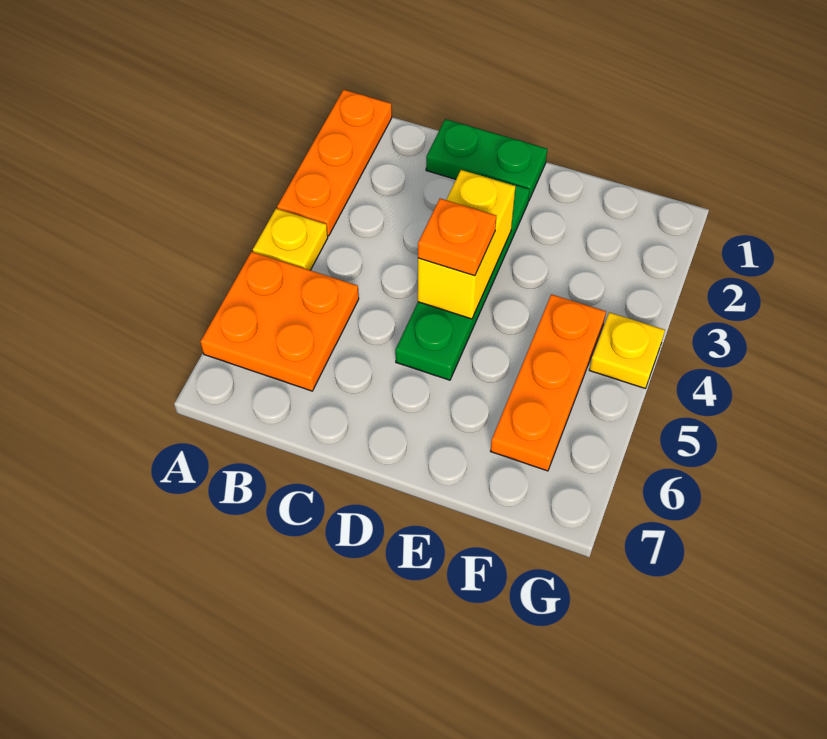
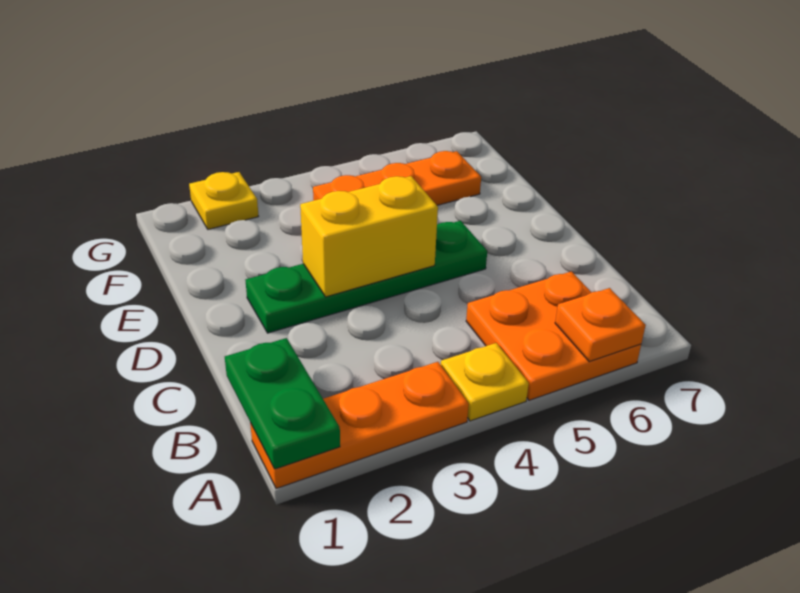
green 1x2 plate [426,119,547,201] -> green 1x2 plate moved to [225,338,340,469]
orange 1x1 plate [418,198,496,276] -> orange 1x1 plate moved to [555,288,646,362]
yellow 1x1 plate [589,312,665,388] -> yellow 1x1 plate moved to [189,172,259,229]

